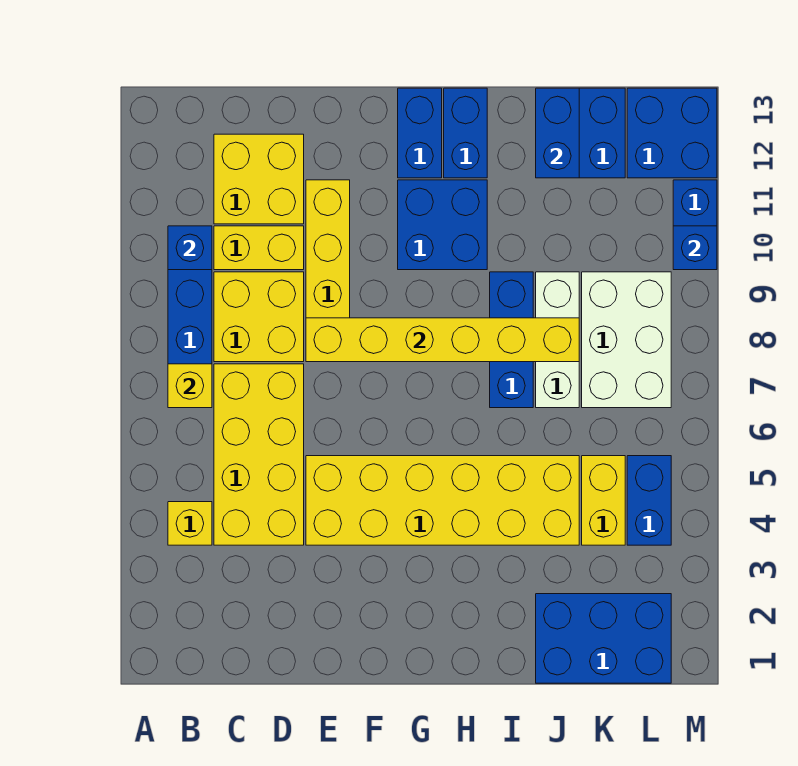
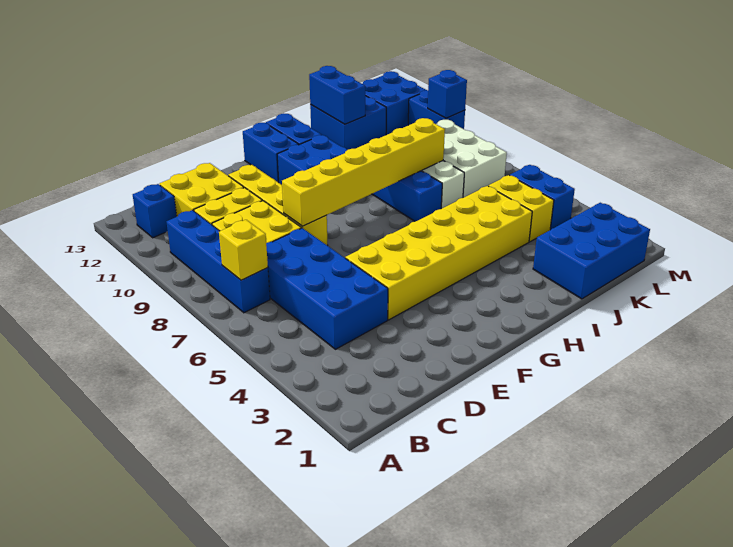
yellow 1x1 brick [168,502,212,545] -> none
blue 1x1 brick [168,226,212,270] -> blue 1x1 brick moved to [133,184,177,238]
yellow 2x4 brick [214,364,304,545] -> blue 2x4 brick [266,228,388,349]

